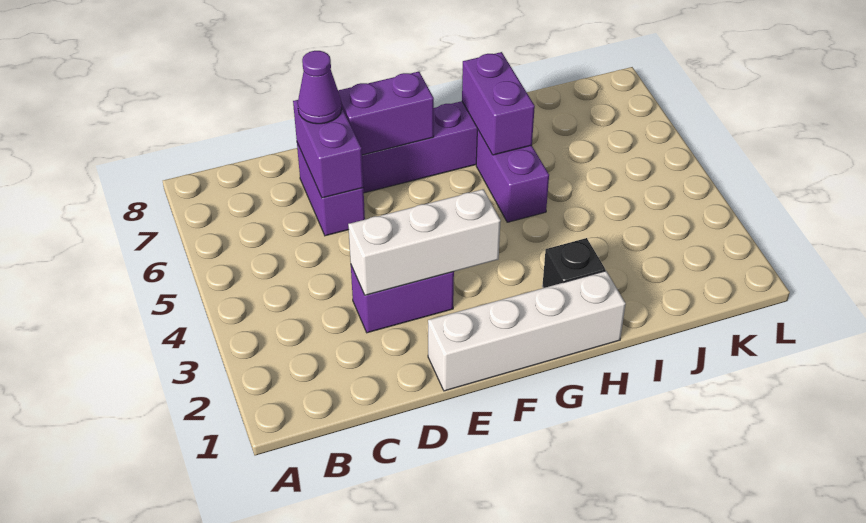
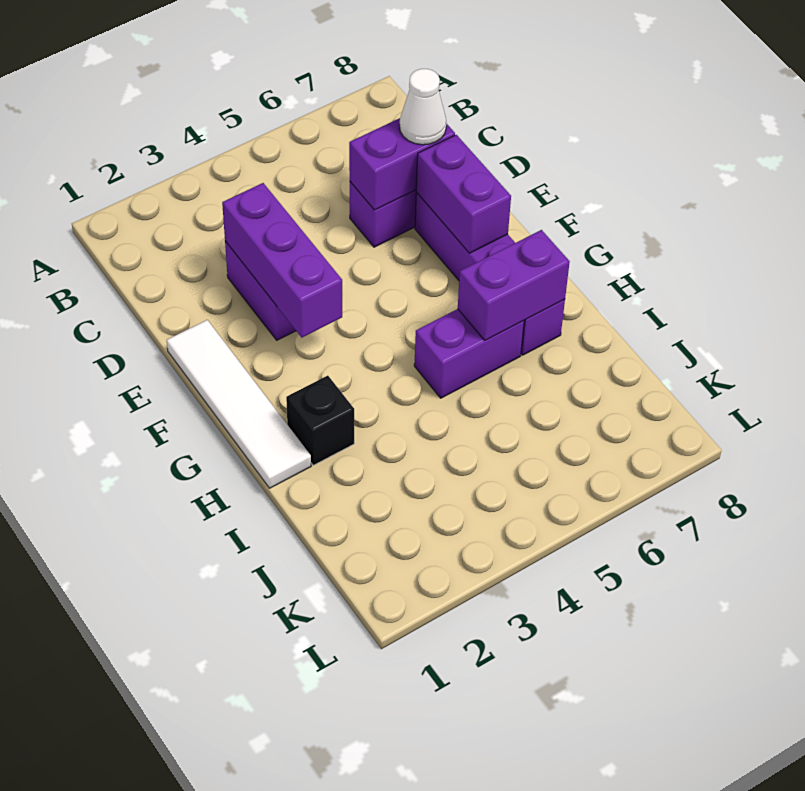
white 1x3 brick [348,189,501,295] -> purple 1x3 brick [222,183,342,337]
purple 1x1 cone [298,51,342,124] -> white 1x1 cone [400,69,446,145]
white 1x4 brick [428,271,626,391] -> white 1x4 tile [167,320,311,488]

